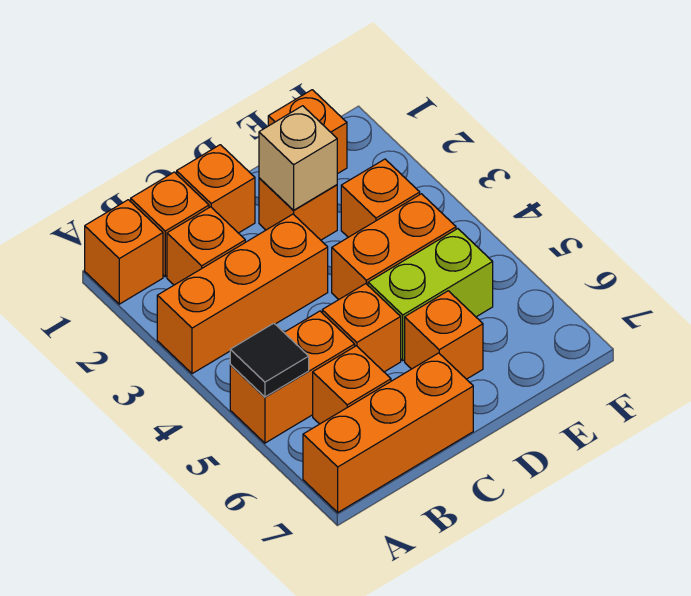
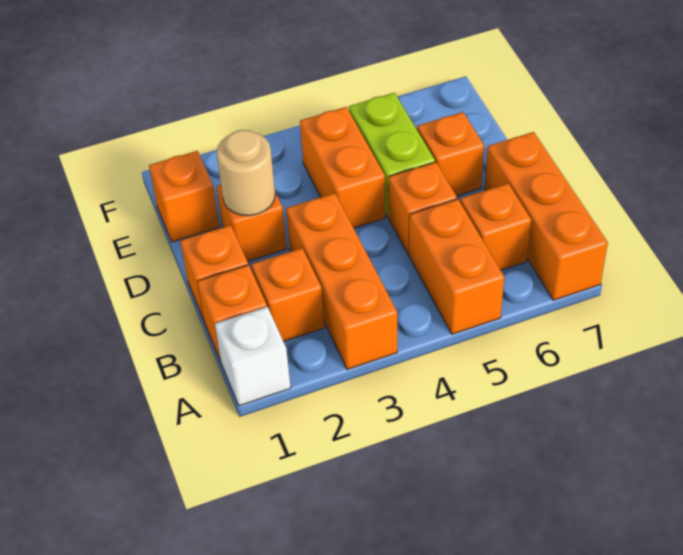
orange 1x1 brick [85,200,163,304] -> white 1x1 brick [215,307,291,406]
black 1x1 tile [230,323,309,397] -> none
tan 1x1 brick [259,106,337,210] -> tan 1x1 round brick [217,130,275,216]
orange 1x1 brick [341,159,420,237] -> none

